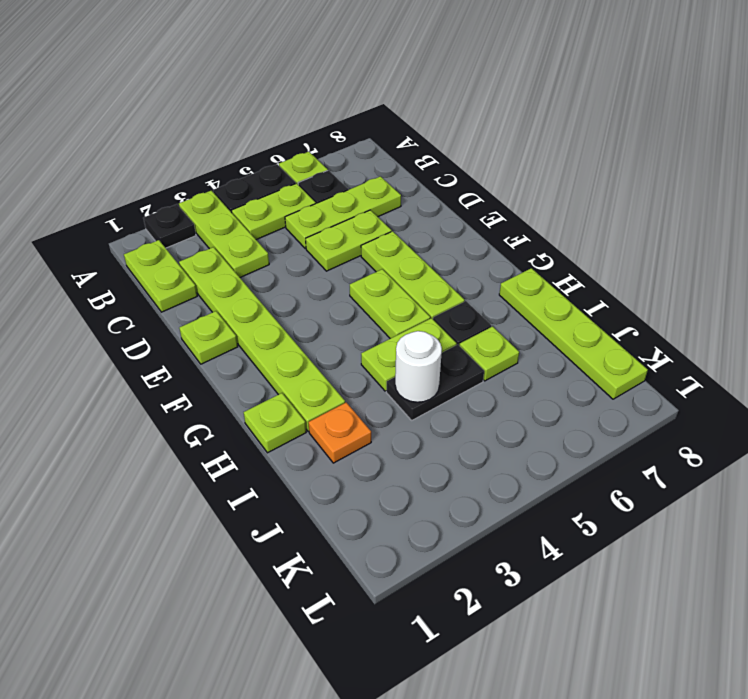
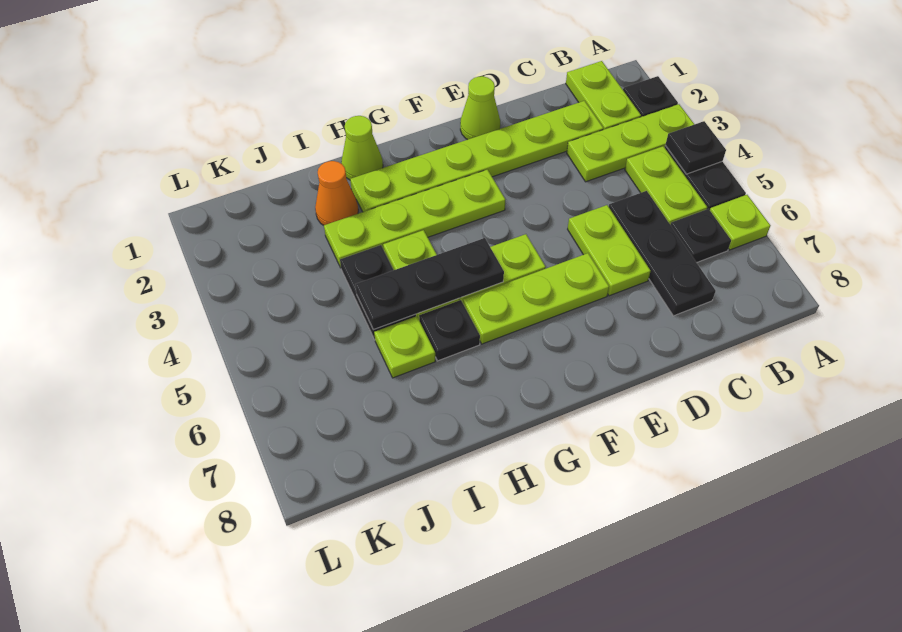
none -> black 1x1 plate [665,121,726,174]
lime 1x2 plate [124,240,197,312] -> lime 1x2 plate turned to [566,61,641,130]
lime 1x3 plate [285,176,401,249] -> black 1x3 plate [609,191,716,316]
lime 1x1 plate [179,311,238,364] -> lime 1x1 cone [460,76,500,140]
none -> black 1x3 plate [355,238,504,330]
lime 1x1 plate [244,393,306,453] -> lime 1x1 cone [341,116,383,180]
lime 1x4 plate [499,268,648,399] -> lime 1x4 plate moved to [324,170,505,268]
orange 1x1 plate [308,402,371,463] -> orange 1x1 cone [315,161,358,225]
white 1x1 round brick [395,331,442,402] -> none

